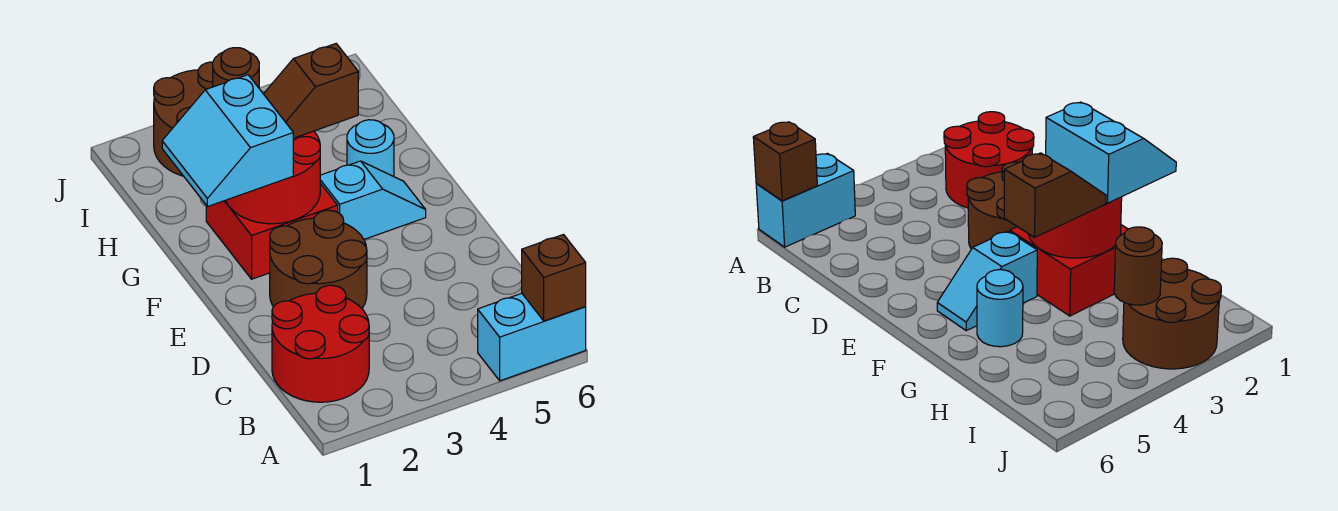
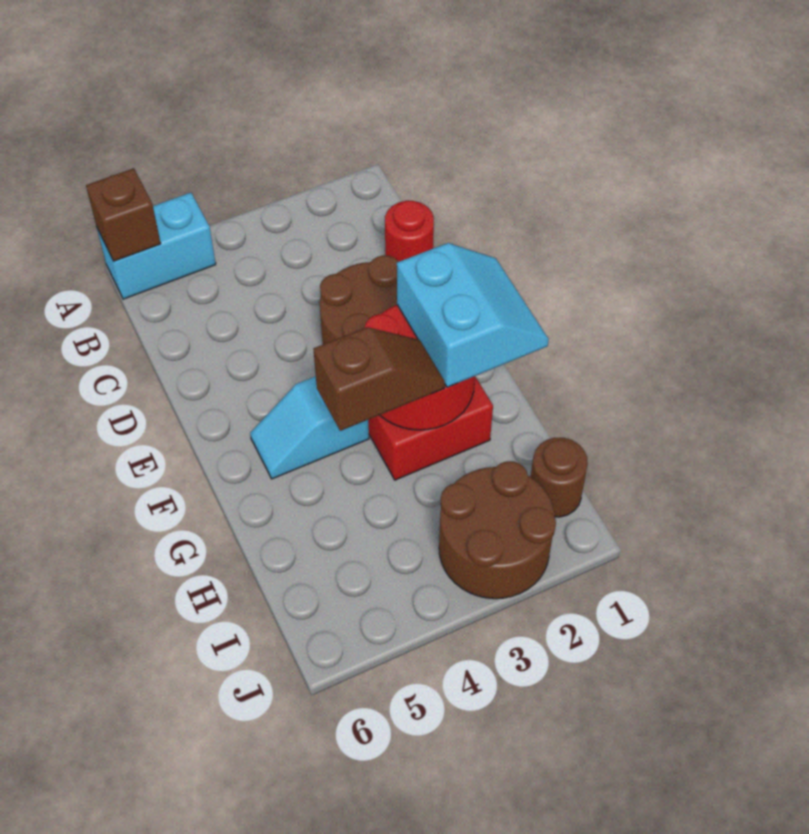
red 2x2 round brick [272,285,369,402] -> red 1x1 round brick [385,201,434,262]
cyan 1x1 round brick [347,120,394,177] -> none
brown 1x1 round brick [213,48,259,88] -> brown 1x1 round brick moved to [531,438,588,517]

